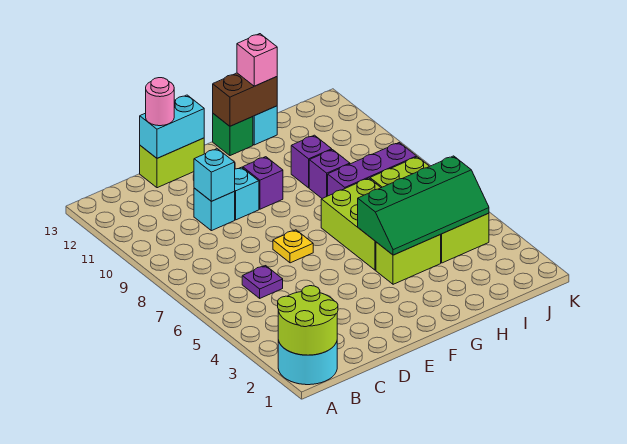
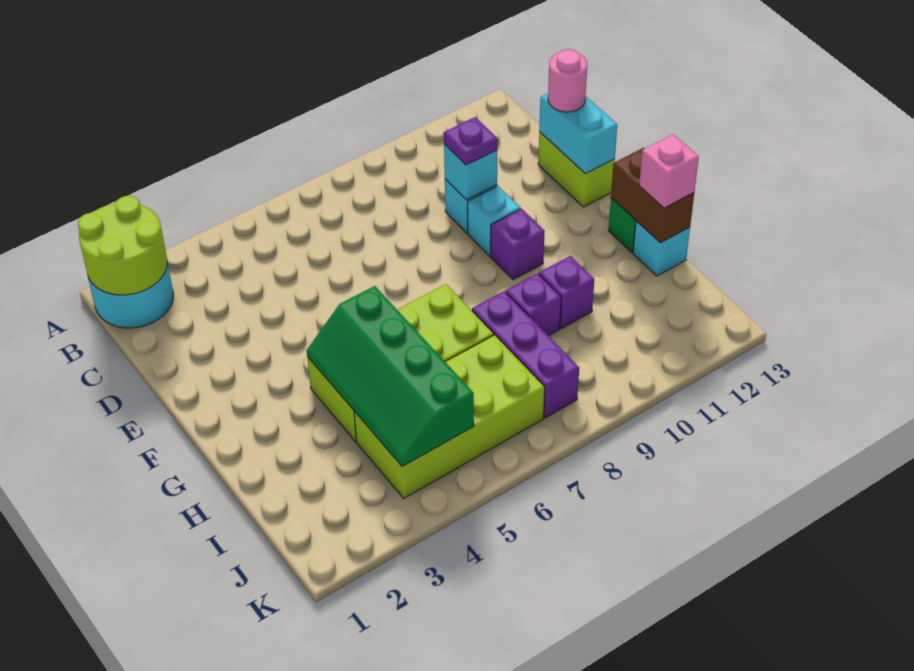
purple 1x1 plate [242,266,283,298] -> purple 1x1 plate moved to [444,117,498,165]
yellow 1x1 plate [273,230,313,263] -> none

